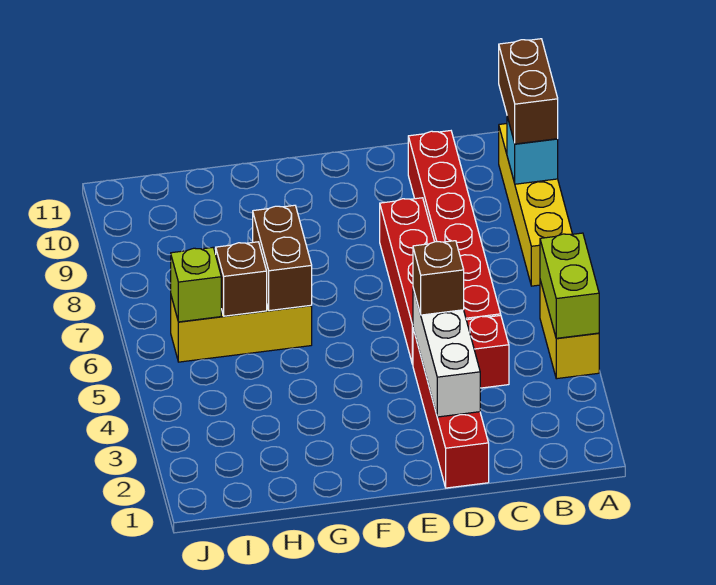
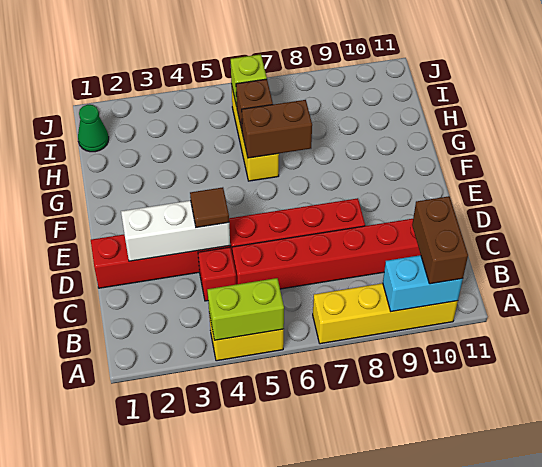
cyan 1x1 brick [507,117,558,184] -> cyan 1x2 brick [383,255,463,312]
brown 1x2 brick [499,39,558,144] -> brown 1x2 brick turned to [412,196,468,284]
brown 1x1 brick [413,241,464,315] -> brown 1x1 tile [190,187,229,228]
none -> green 1x1 cone [78,105,109,152]

